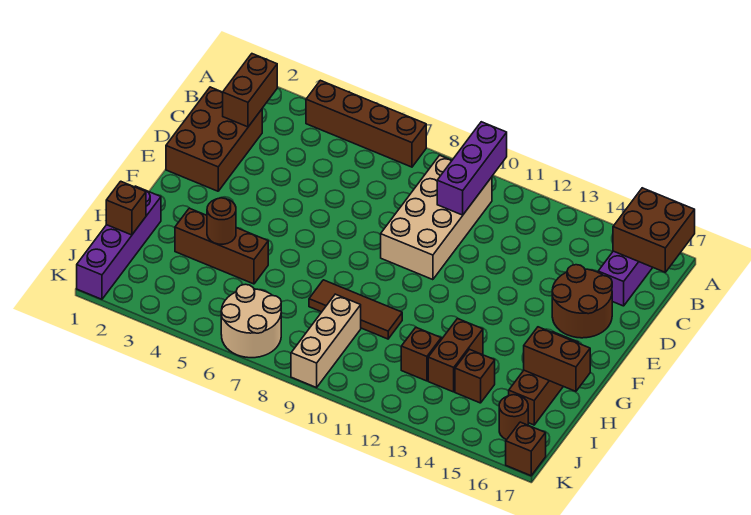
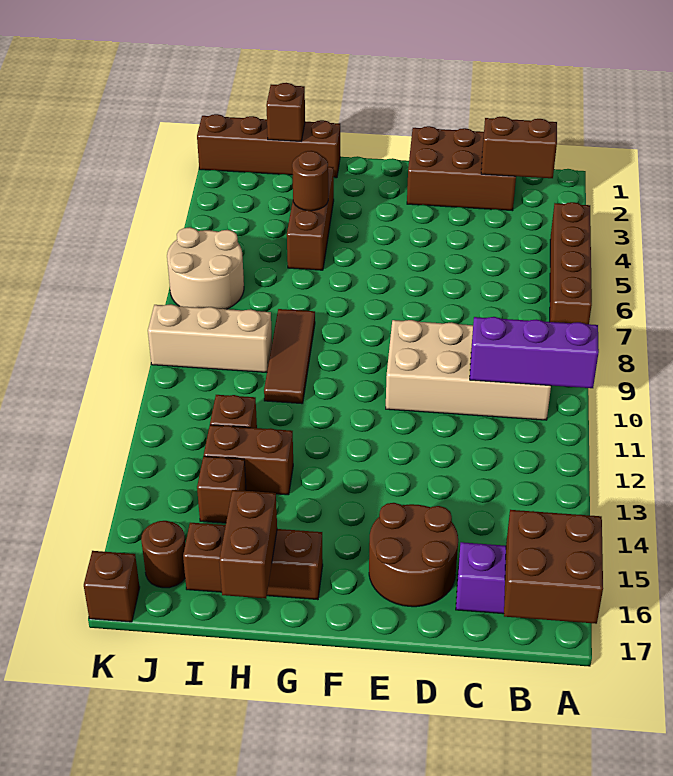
purple 1x4 brick [77,186,161,299] -> brown 1x4 brick [197,114,340,178]

